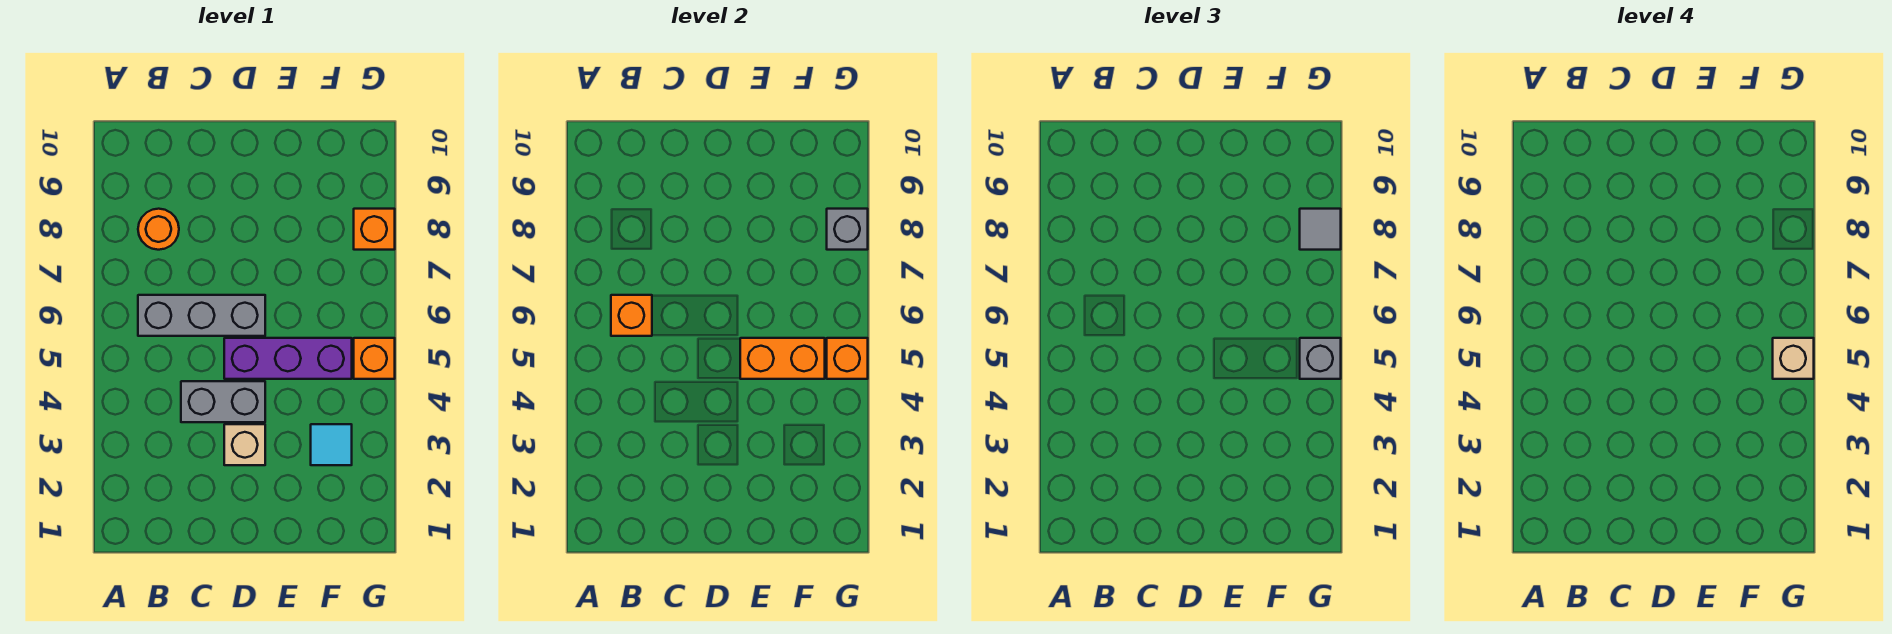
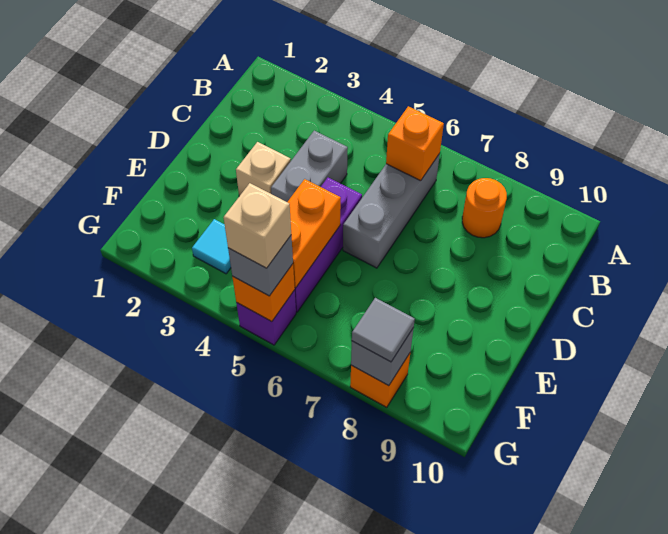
orange 1x1 brick [354,338,395,379] -> purple 1x1 brick [236,290,296,345]

